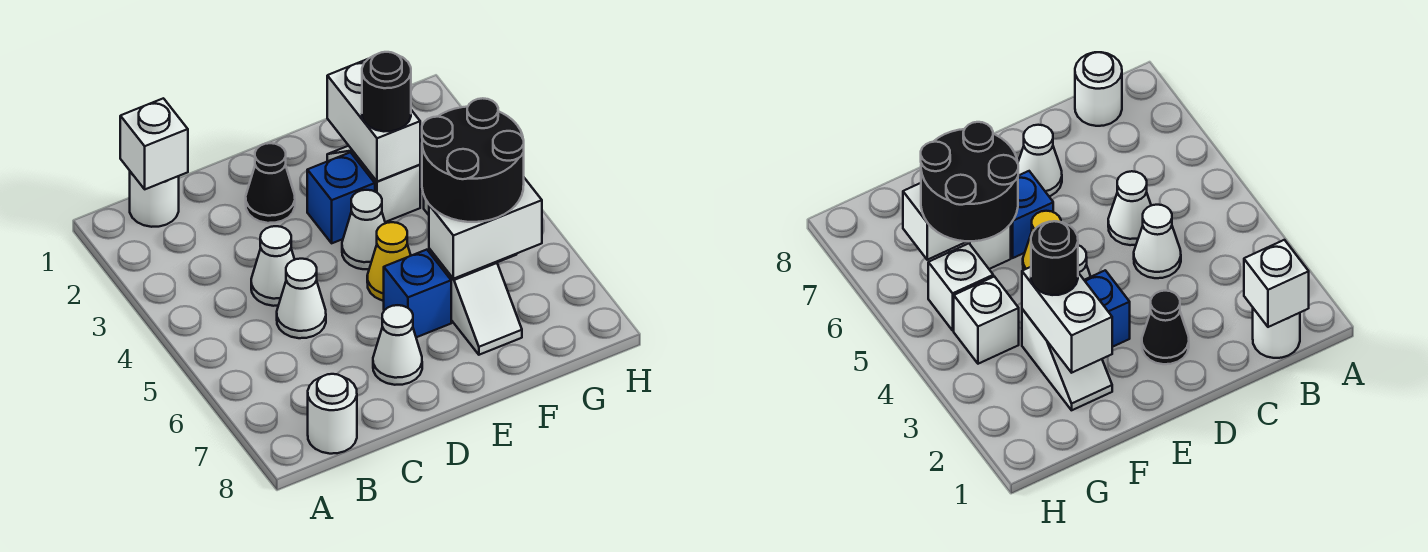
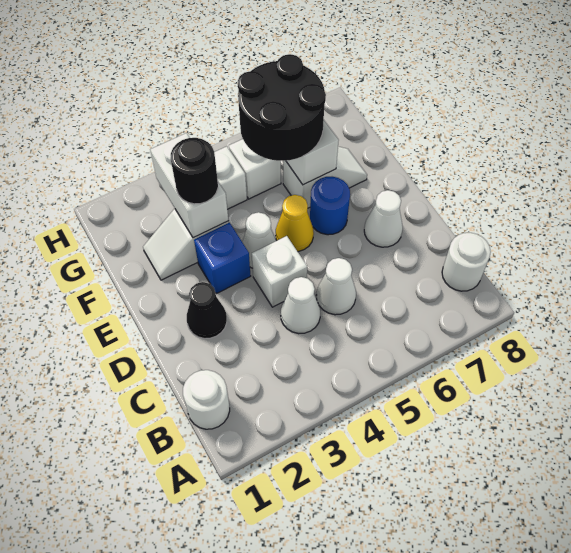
white 1x1 brick [120,98,188,189] -> white 1x1 brick moved to [252,236,307,307]
blue 1x1 brick [384,250,451,337] -> blue 1x1 round brick [310,177,350,235]
white 1x2 brick [327,59,420,182] -> white 1x2 brick turned to [150,133,229,238]

